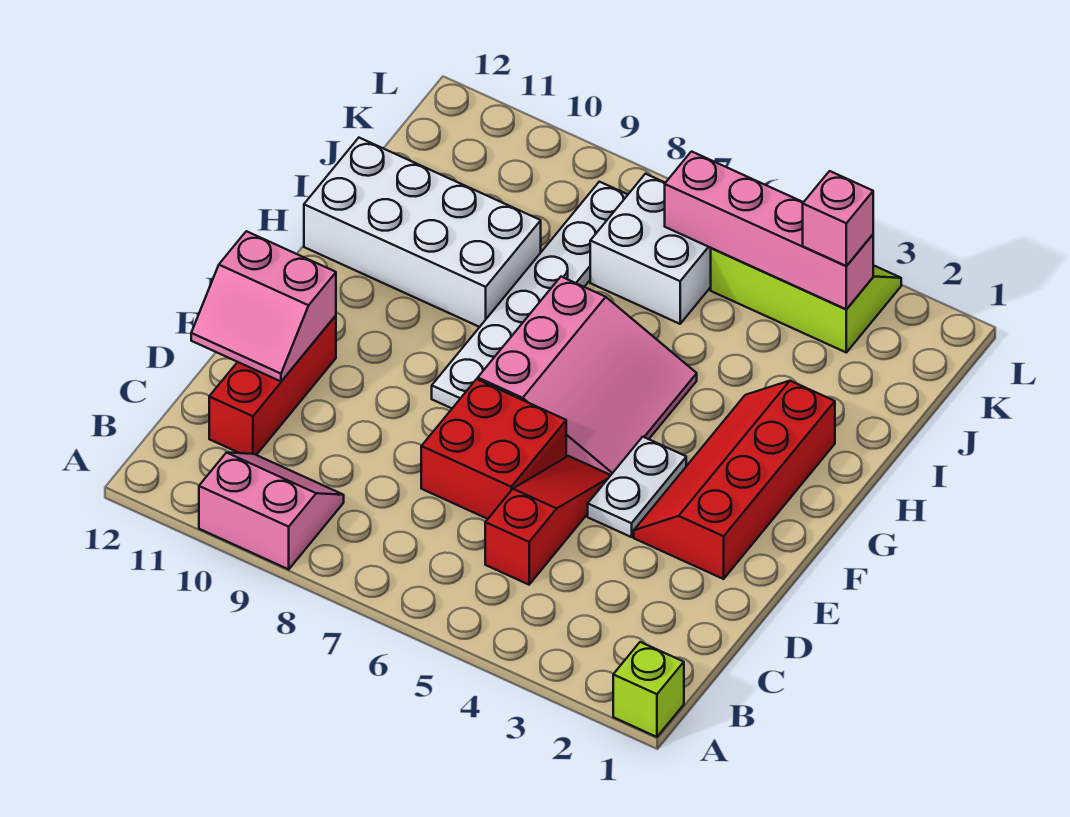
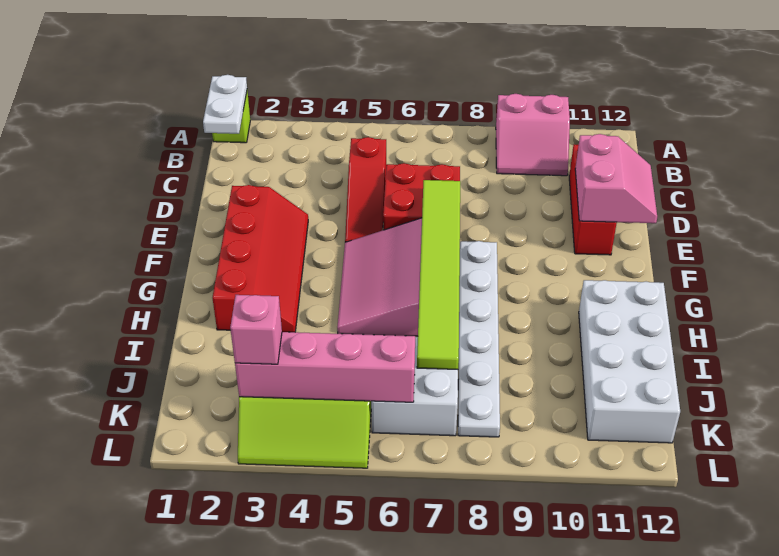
pink 2x2 slope [191,231,336,381] -> pink 2x2 slope turned to [575,134,657,223]
white 1x2 plate [588,437,686,537] -> white 1x2 plate moved to [203,75,247,134]
none -> lime 1x6 tile [417,180,460,369]
white 2x4 brick [304,138,541,327] -> white 2x4 brick turned to [579,280,680,443]

